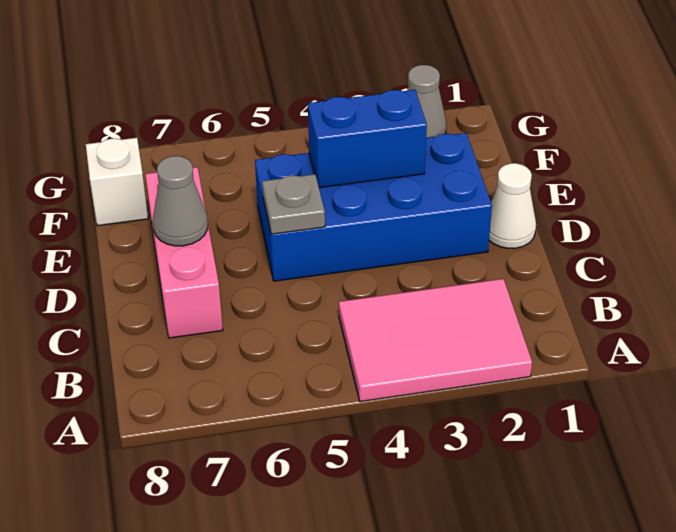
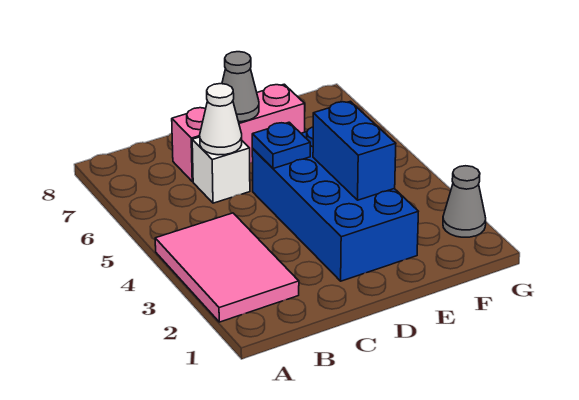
white 1x1 cone [489,163,536,248] -> white 1x1 cone moved to [200,84,242,155]
grey 1x1 plate [262,174,325,234] -> blue 1x1 plate [252,122,310,169]
white 1x1 brick [86,138,148,226] -> white 1x1 brick moved to [192,137,250,203]

